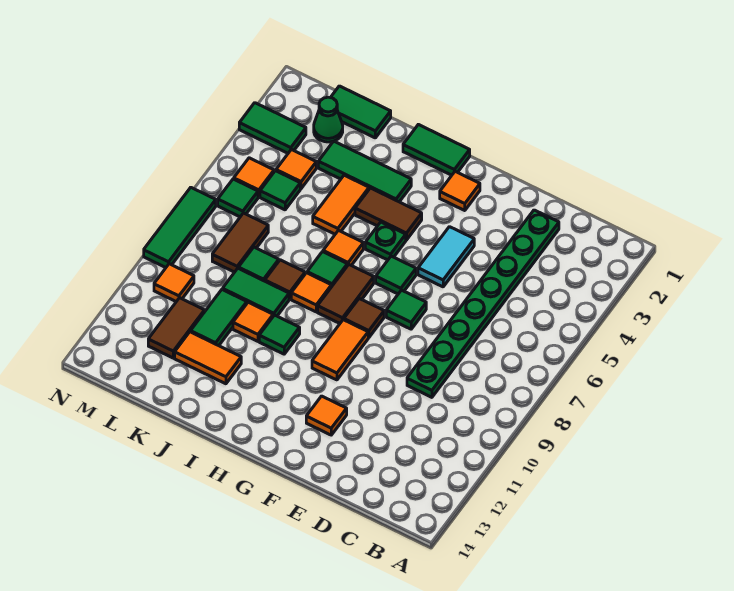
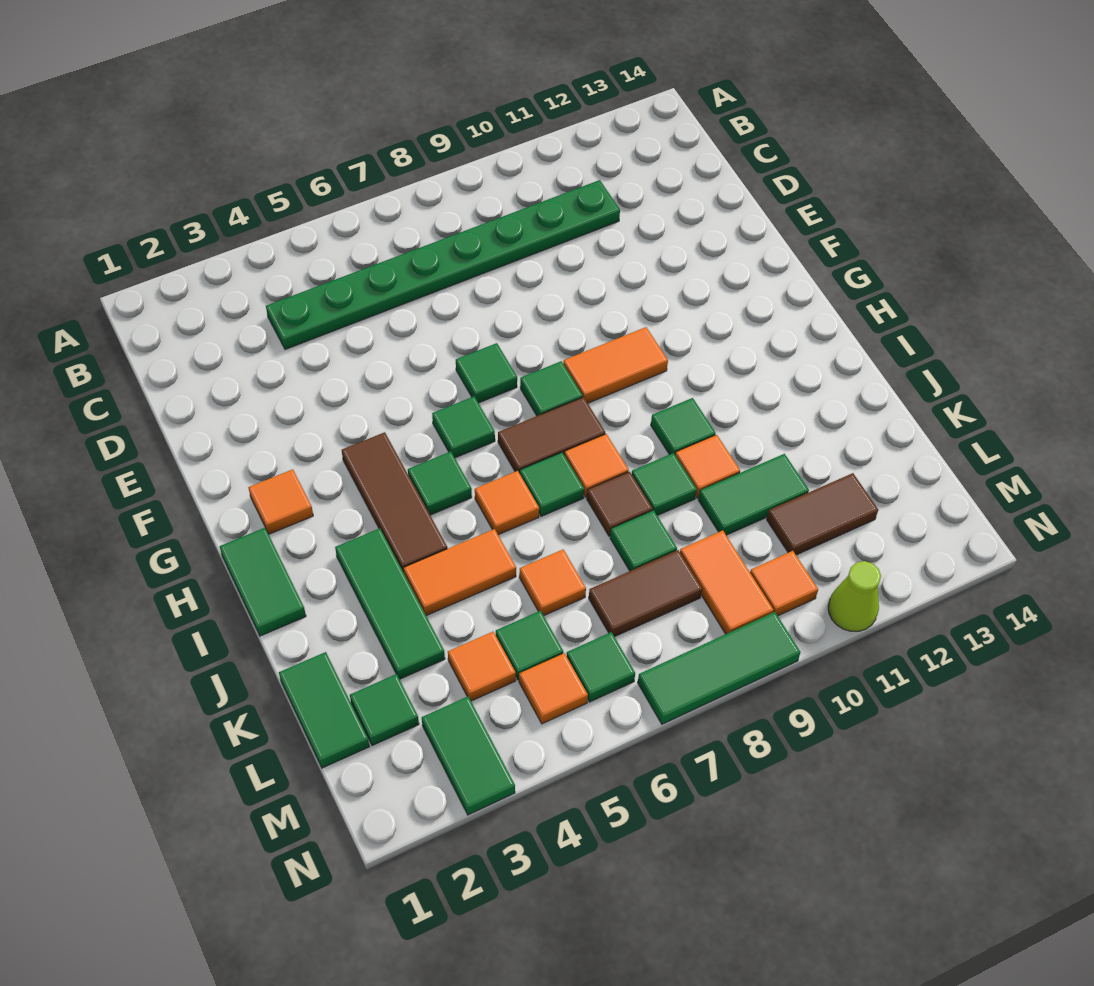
green 1x8 plate [407,210,559,397] -> green 1x8 plate moved to [266,180,620,350]
cyan 1x2 tile [418,227,474,287] -> none
orange 1x1 tile [306,396,347,435] -> orange 1x1 tile moved to [519,550,586,616]
brown 1x1 tile [344,299,384,338] -> green 1x1 tile [520,361,583,416]
brown 1x2 tile [355,188,422,240] -> brown 1x3 tile [342,432,447,573]
green 1x1 plate [365,222,406,260] -> green 1x1 tile [408,452,472,515]
green 1x2 tile [223,268,289,316] -> green 1x1 tile [632,453,697,516]
orange 1x2 tile [175,332,241,384] -> orange 1x2 tile moved to [680,530,774,634]
green 1x1 cone [314,97,343,142] -> green 1x1 tile [350,674,419,746]
none -> lime 1x1 cone [828,561,881,631]

